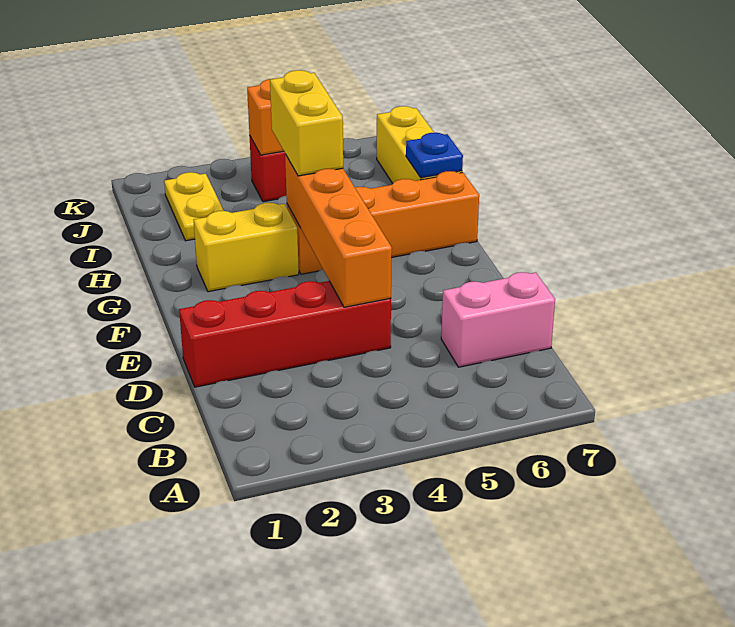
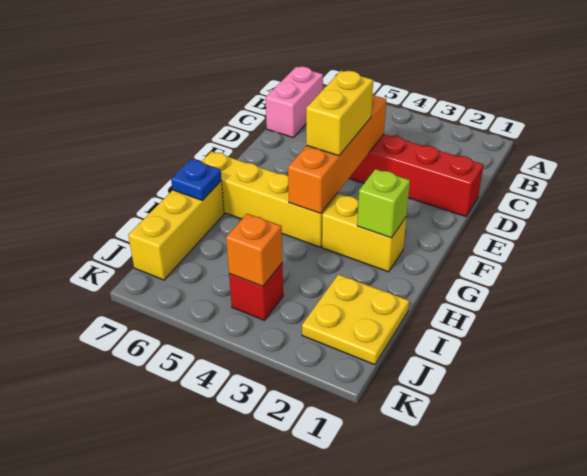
pink 1x2 brick [441,272,555,367] -> pink 1x2 brick turned to [266,67,323,138]
none -> lime 1x1 brick [357,169,410,238]
orange 1x4 brick [287,171,479,274] -> yellow 1x4 brick [202,151,337,247]
yellow 1x2 brick [270,70,343,176] -> yellow 1x2 brick moved to [306,71,373,156]
yellow 1x2 plate [164,172,224,241] -> yellow 2x2 plate [302,274,409,365]

